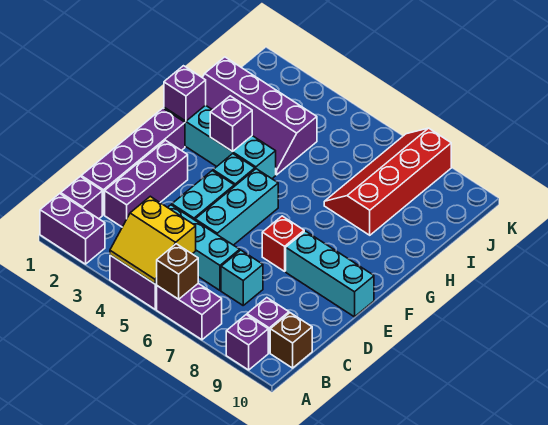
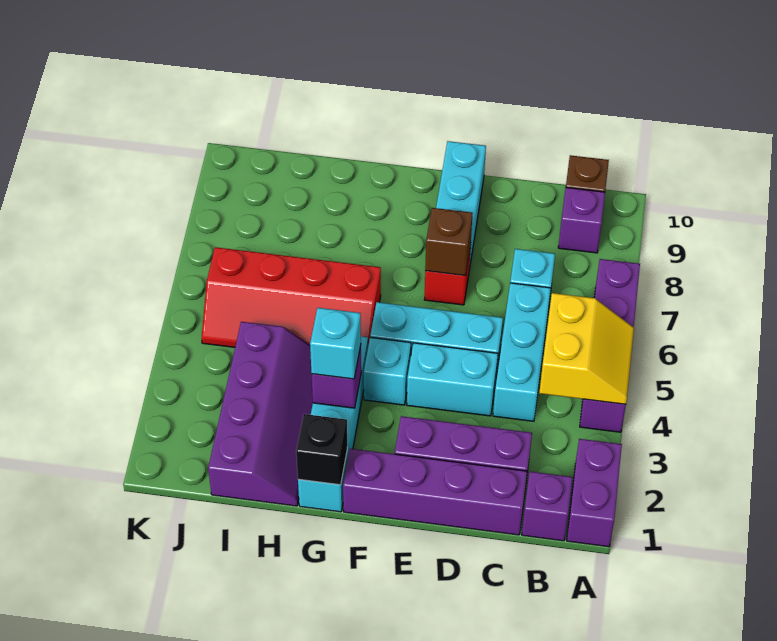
brown 1x1 brick [156,244,198,299] -> brown 1x1 brick moved to [425,208,473,276]
purple 1x1 brick [226,315,268,370] -> none
purple 1x1 brick [164,66,206,121] -> black 1x1 brick [296,414,347,485]
none -> cyan 1x1 brick [310,308,361,379]
red 2x4 slope [324,128,451,235] -> red 2x4 slope moved to [202,247,381,347]

